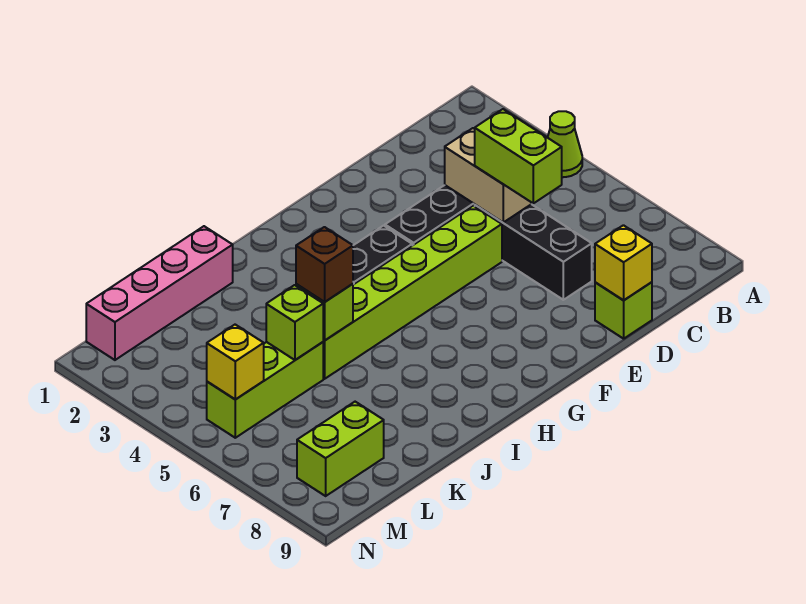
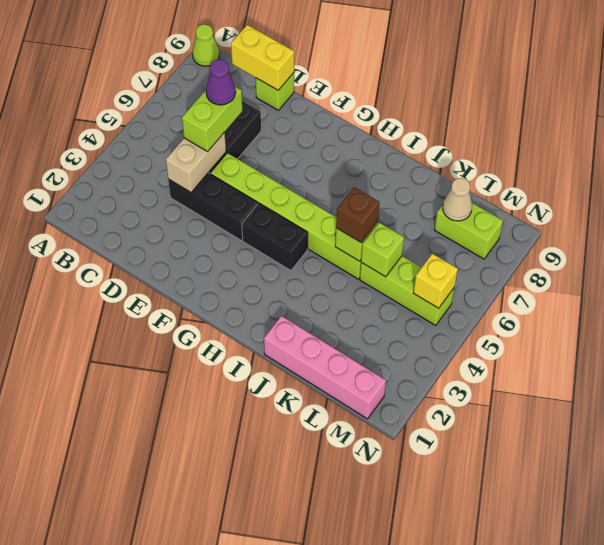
lime 1x1 cone [548,111,582,177] -> lime 1x1 cone moved to [192,24,219,66]
none -> purple 1x1 cone [206,59,236,105]
yellow 1x1 brick [595,225,652,300] -> yellow 1x2 brick [231,25,294,90]
none -> tan 1x1 cone [443,178,472,221]

